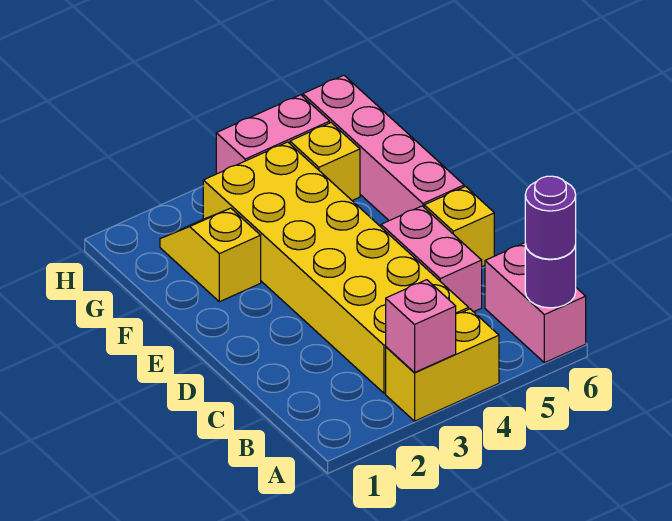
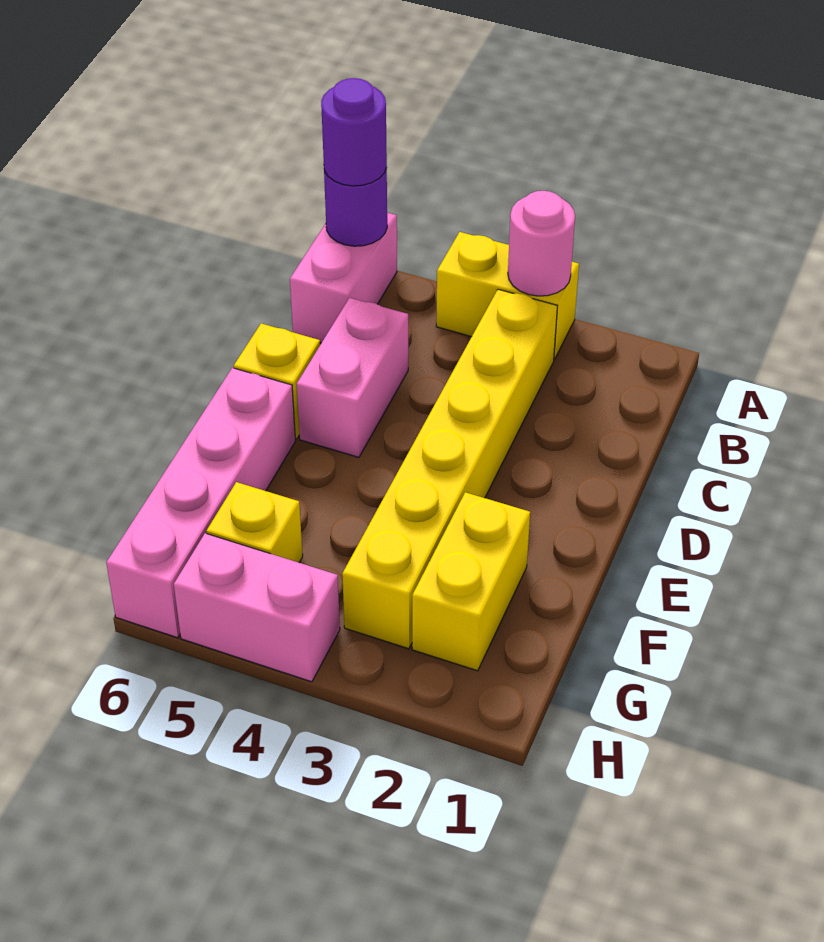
pink 1x1 brick [386,280,456,372] -> pink 1x1 round brick [508,191,575,296]
yellow 2x6 brick [203,142,469,393] -> yellow 1x6 brick [342,289,557,649]
yellow 1x2 slope [160,208,261,302] -> yellow 1x2 brick [412,492,530,671]

